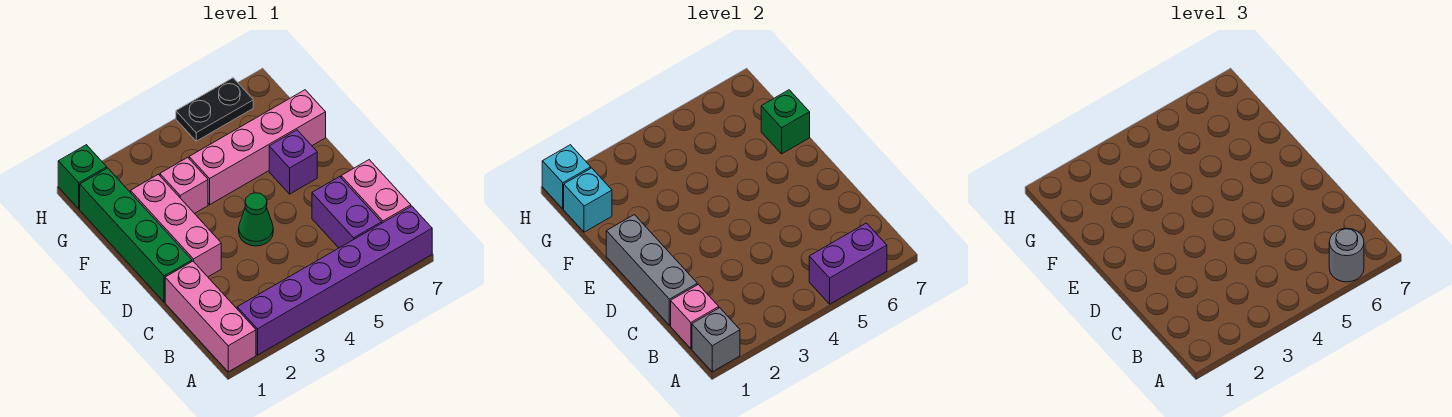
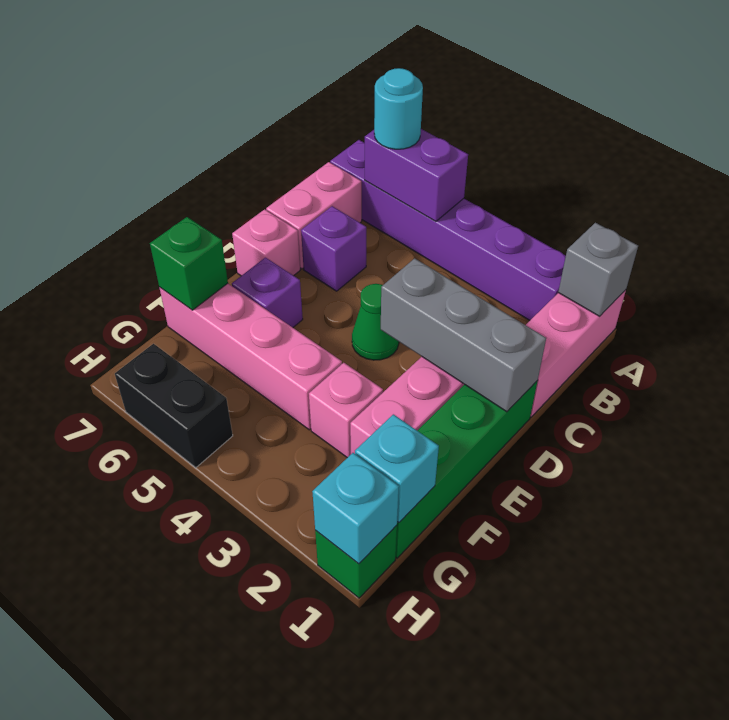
grey 1x1 round brick [1329,228,1364,282] -> cyan 1x1 round brick [374,68,423,149]
pink 1x1 brick [671,284,719,348] -> pink 1x1 brick moved to [232,209,300,276]
purple 1x2 brick [312,177,382,248] -> purple 1x1 brick [301,206,366,291]
grey 1x3 brick [606,215,697,325] -> grey 1x3 brick turned to [381,258,546,412]
black 1x2 plate [176,78,253,141] -> black 1x2 brick [115,344,233,468]

